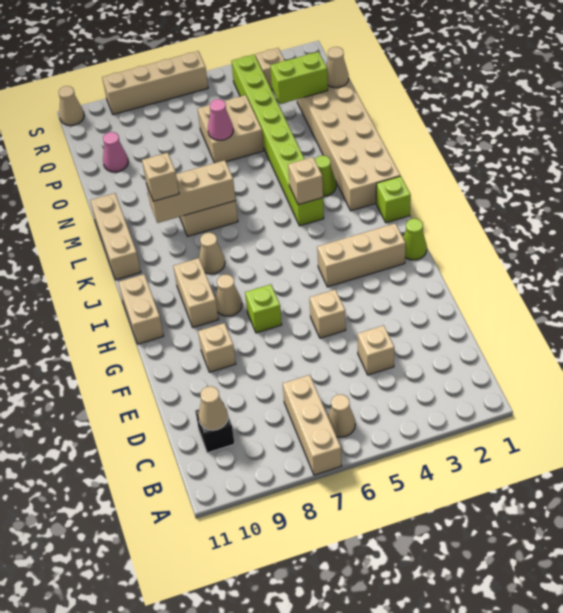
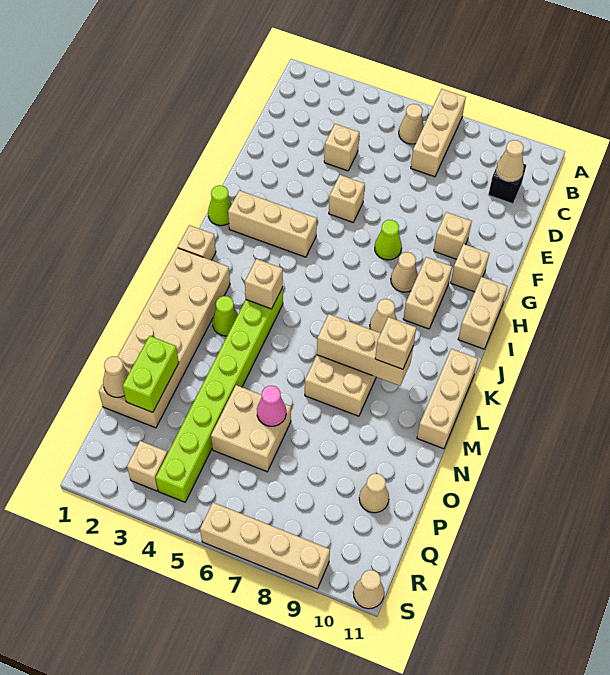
lime 1x1 brick [245,284,282,333] -> lime 1x1 cone [375,220,402,260]
none -> tan 1x1 brick [451,244,489,292]
lime 1x1 brick [376,176,411,223] -> tan 1x1 brick [178,225,216,260]
lime 1x2 brick [270,52,328,104] -> lime 1x2 brick turned to [123,336,179,412]
pink 1x1 cone [103,132,128,172] -> tan 1x1 cone [359,474,389,513]

